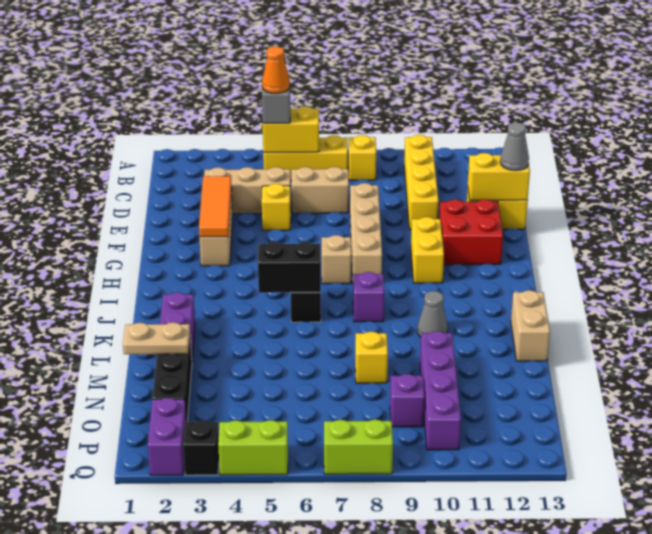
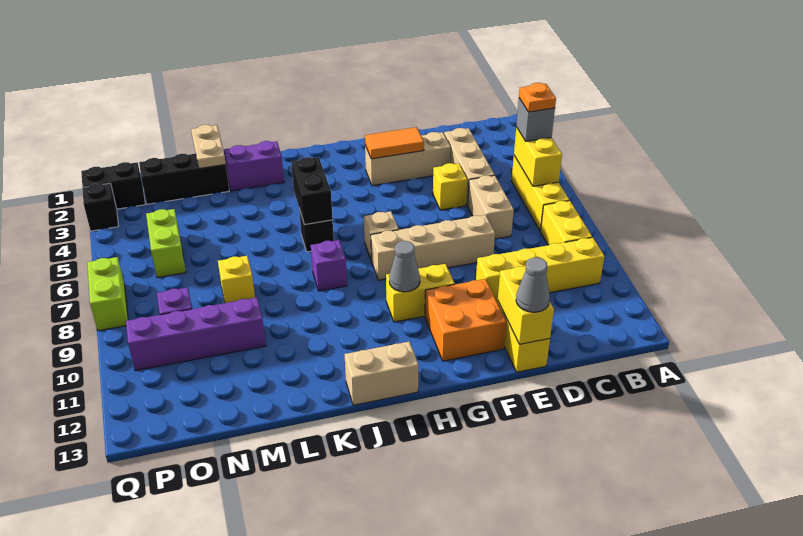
orange 1x1 cone [262,46,290,94] -> orange 1x1 plate [519,83,556,112]
yellow 1x1 brick [348,135,376,180] -> yellow 1x2 brick [541,201,592,245]
orange 1x3 tile [199,176,231,237] -> orange 1x2 tile [365,127,424,159]
red 2x2 brick [439,199,503,265] -> orange 2x2 brick [425,279,506,361]
grey 1x1 cone [417,291,448,337] -> grey 1x1 cone moved to [389,241,420,292]
tan 1x2 brick [511,290,550,361] -> tan 1x2 brick moved to [344,342,419,405]
purple 1x2 brick [148,398,186,475] -> black 1x2 brick [81,162,145,209]
lime 1x2 brick [218,420,288,475] -> lime 1x2 brick moved to [146,209,186,278]

